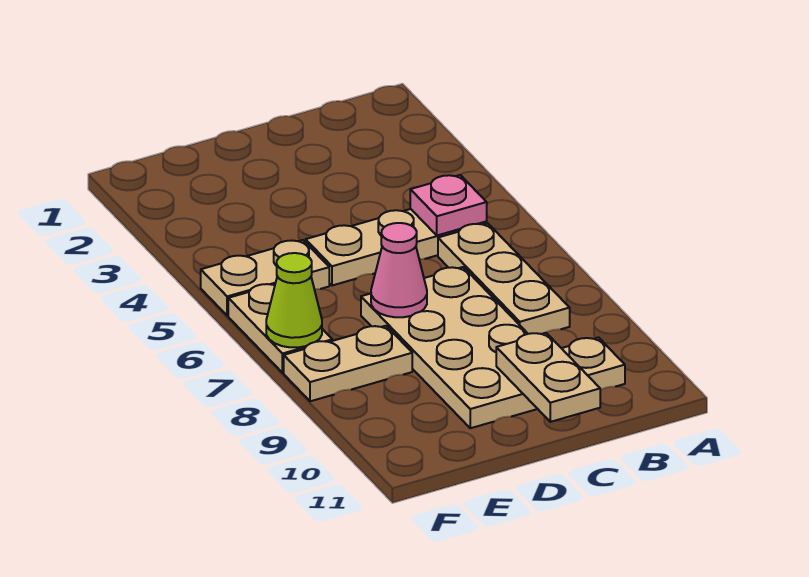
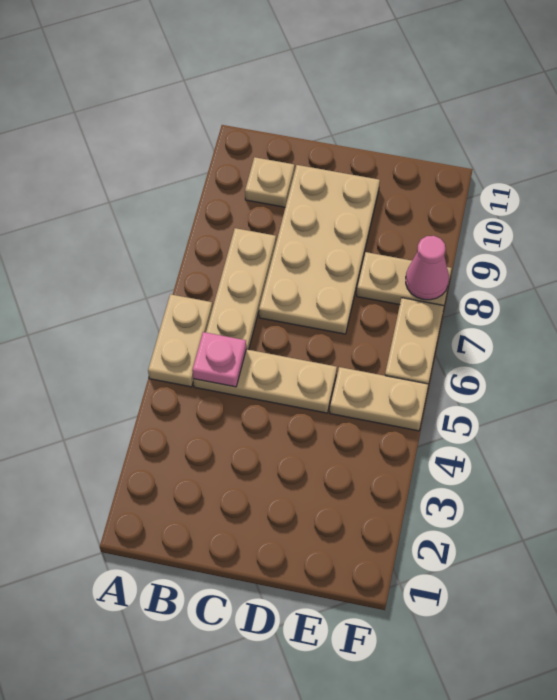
tan 1x2 plate [496,333,600,422] -> tan 1x2 plate moved to [148,294,212,387]
pink 1x1 cone [371,223,427,317] -> pink 1x1 cone moved to [406,236,449,300]
lime 1x1 cone [266,253,322,347] -> none

